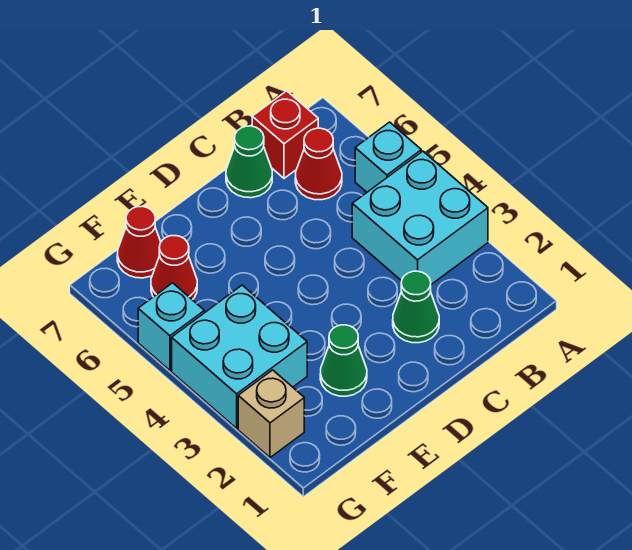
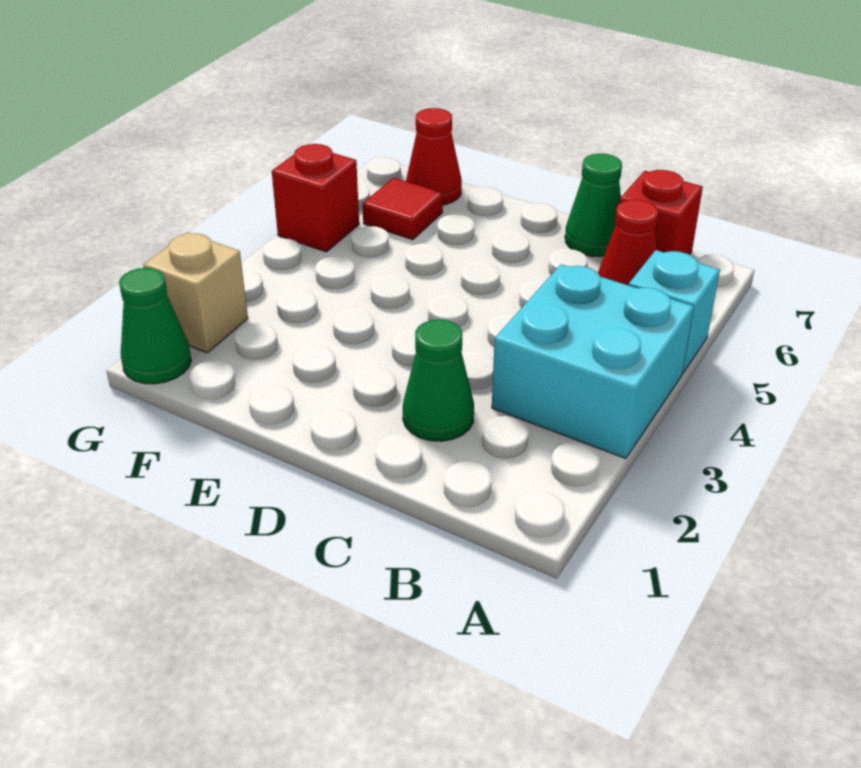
green 1x1 cone [320,325,367,396] -> green 1x1 cone moved to [119,268,191,384]
cyan 2x2 brick [172,285,307,428] -> none
red 1x1 cone [151,236,197,300] -> red 1x1 tile [362,178,443,240]
cyan 1x1 brick [138,283,204,370] -> red 1x1 brick [272,144,359,252]

